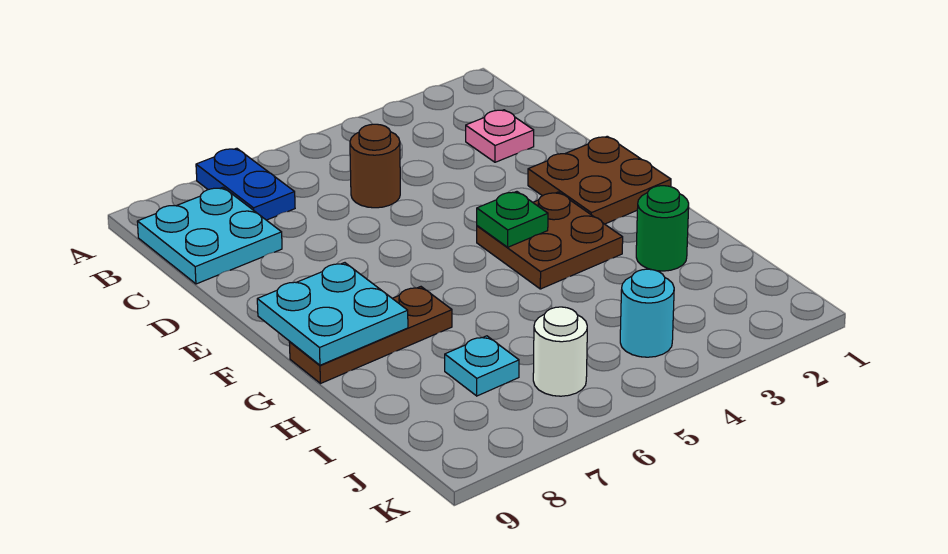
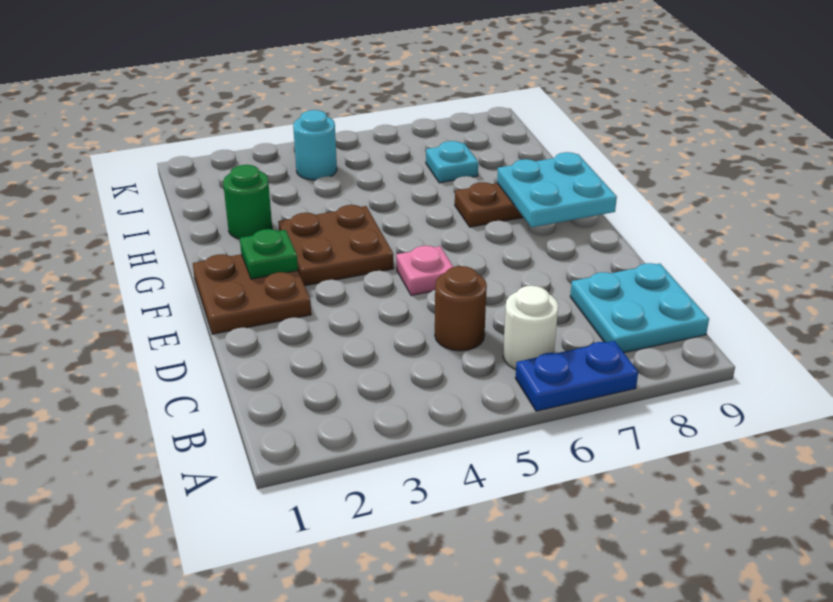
blue 1x2 plate [196,148,295,220] -> blue 1x2 plate turned to [515,341,638,411]
pink 1x1 plate [466,110,534,162] -> pink 1x1 plate moved to [396,246,453,295]
green 1x1 plate [477,192,548,247] -> green 1x1 plate moved to [240,229,298,279]
white 1x1 round brick [533,307,587,396] -> white 1x1 round brick moved to [503,286,558,369]

